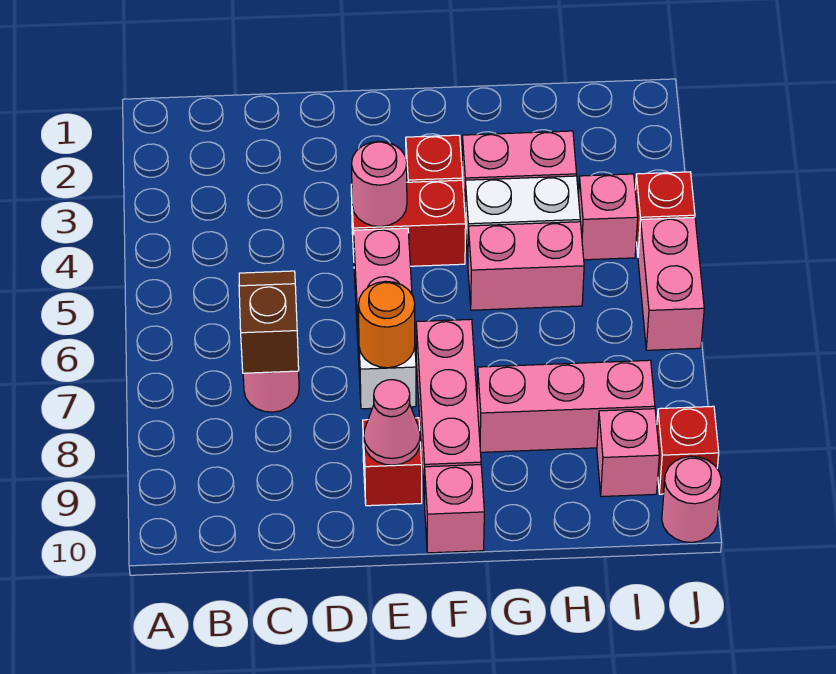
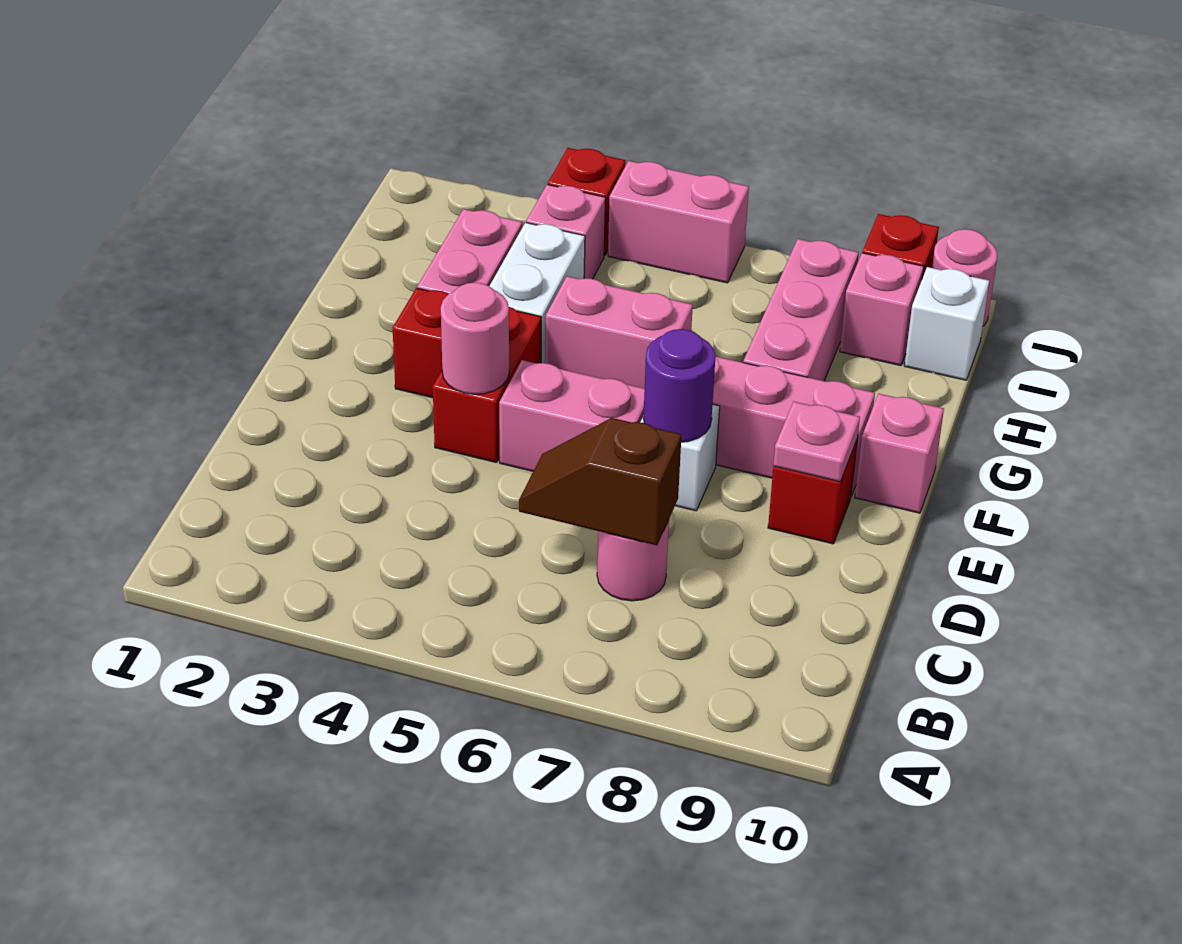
orange 1x1 round brick [358,281,415,368] -> purple 1x1 round brick [643,329,716,442]
pink 1x1 cone [364,380,420,465] -> pink 1x1 plate [773,402,860,482]
pink 1x2 brick [468,222,584,310] -> pink 1x2 brick turned to [545,276,693,388]
none -> white 1x1 brick [904,267,989,380]

